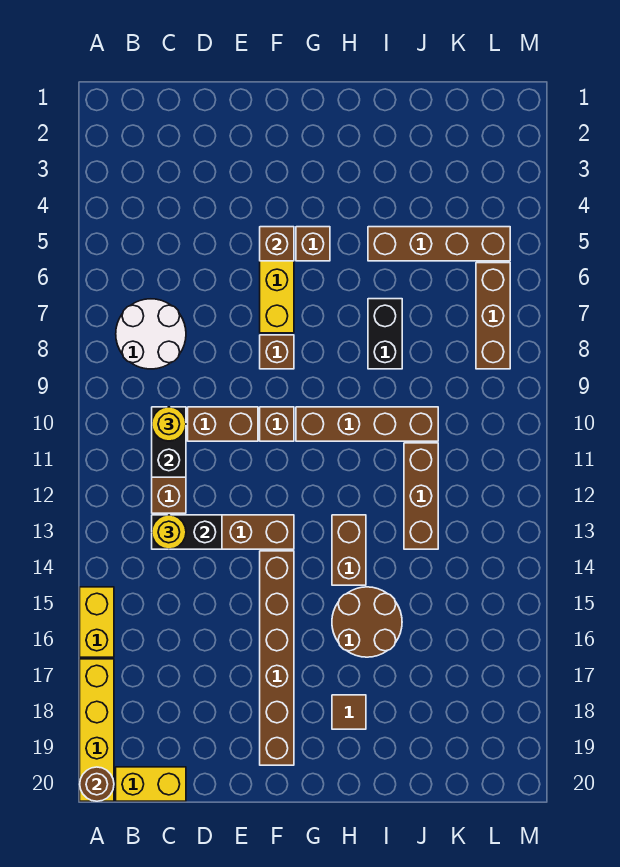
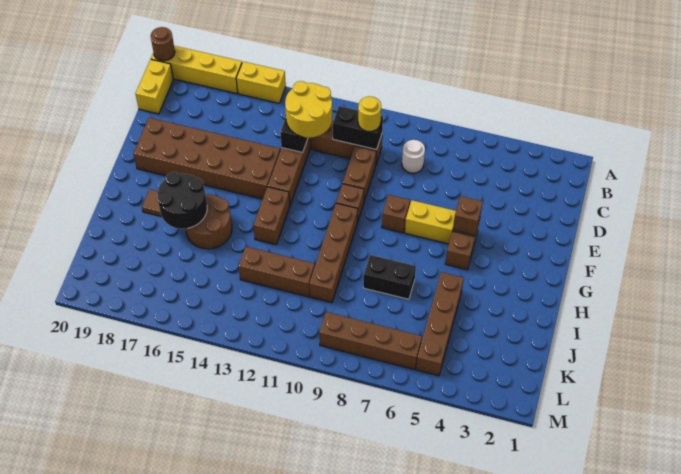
white 2x2 round brick [116,299,186,369] -> white 1x1 round brick [402,140,425,173]
yellow 1x1 round brick [152,515,186,549] -> yellow 2x2 round brick [285,81,332,138]
brown 1x6 brick [260,551,294,765] -> brown 2x6 brick [134,118,280,199]
brown 1x2 brick [332,515,366,585] -> brown 1x2 brick turned to [253,187,290,245]
none -> black 2x2 round brick [157,172,207,229]
brown 1x3 brick [476,263,510,369] -> brown 1x4 brick [319,312,422,370]

